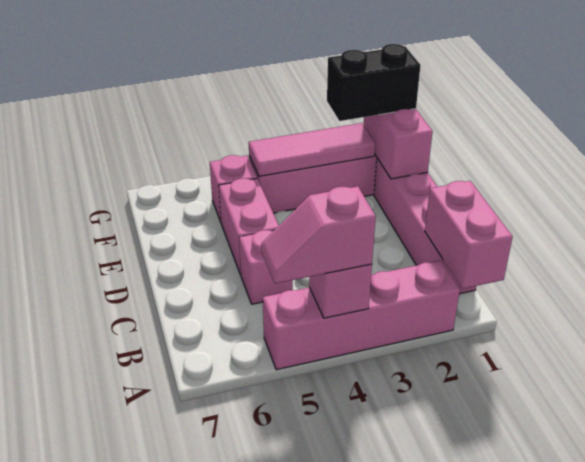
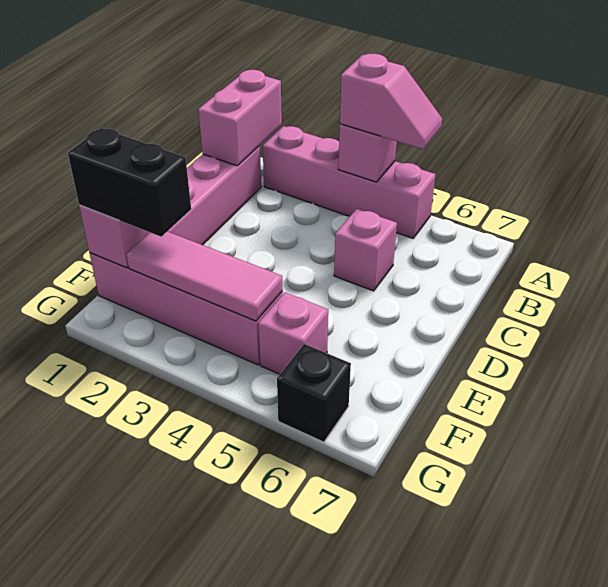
pink 1x2 brick [219,178,279,275] -> none
none -> black 1x1 brick [277,344,351,442]

